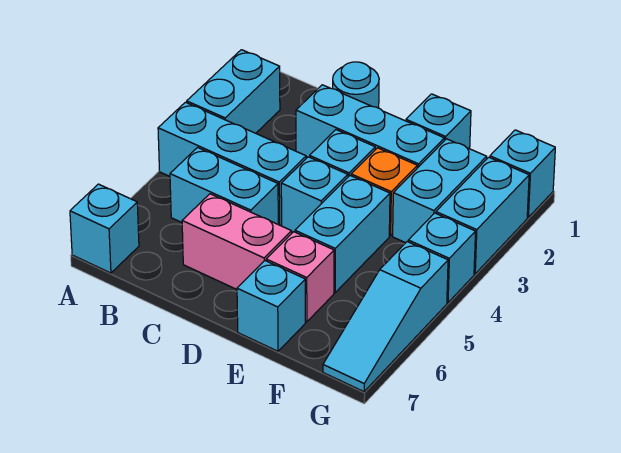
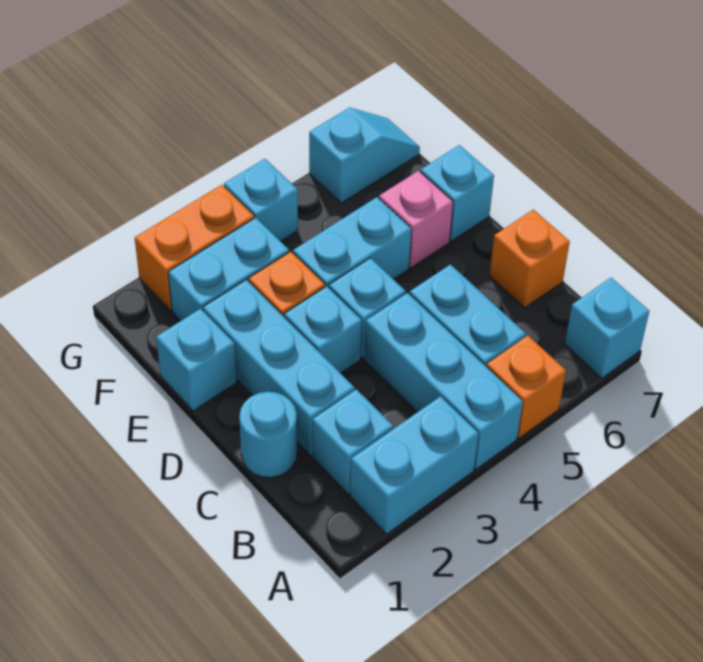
none -> orange 1x1 brick [486,336,566,438]
pink 1x2 brick [182,194,292,289] -> none
none -> orange 1x1 brick [489,209,570,308]
cyan 1x1 brick [490,130,555,217] -> cyan 1x1 brick moved to [312,389,393,494]
cyan 1x2 brick [436,157,529,274] -> orange 1x2 brick [135,185,254,310]
cyan 1x3 slope [323,242,448,392] -> cyan 1x2 slope [309,107,420,203]

